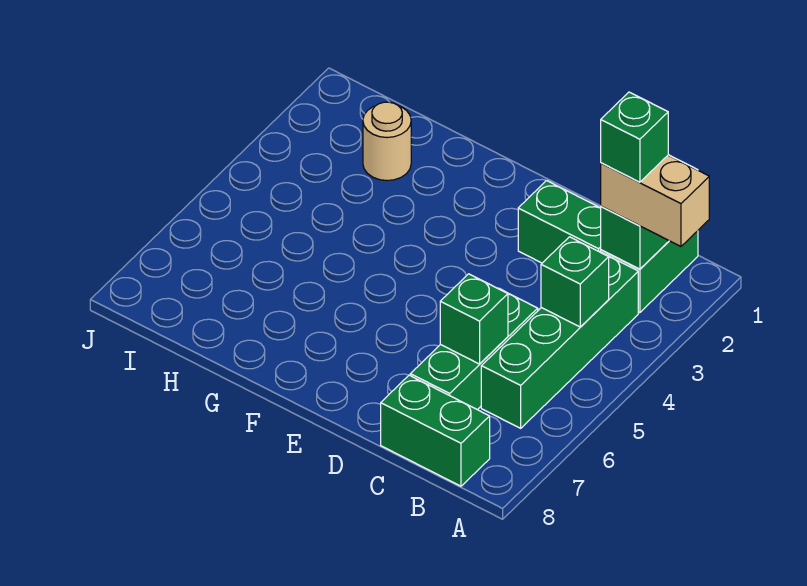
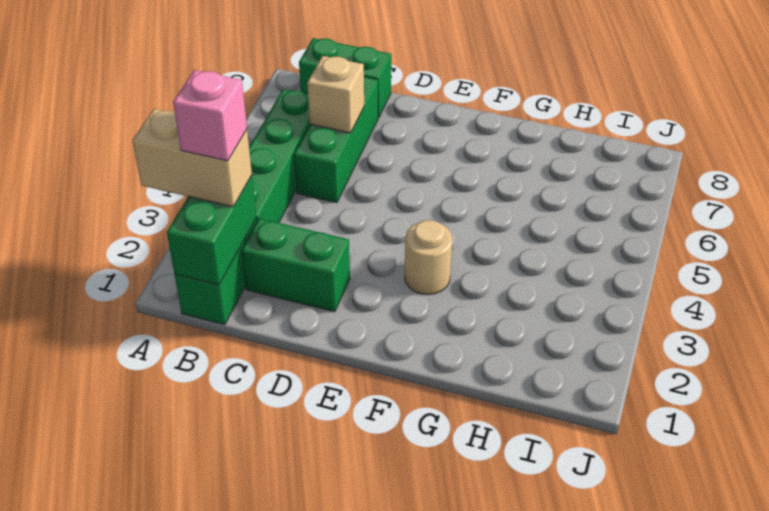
green 1x1 brick [601,92,668,182] -> pink 1x1 brick [173,70,247,161]
green 1x1 brick [541,237,609,327] -> none
green 1x1 brick [440,274,508,364] -> tan 1x1 brick [307,56,364,133]
tan 1x1 round brick [363,102,411,181] -> tan 1x1 round brick moved to [405,220,452,295]

